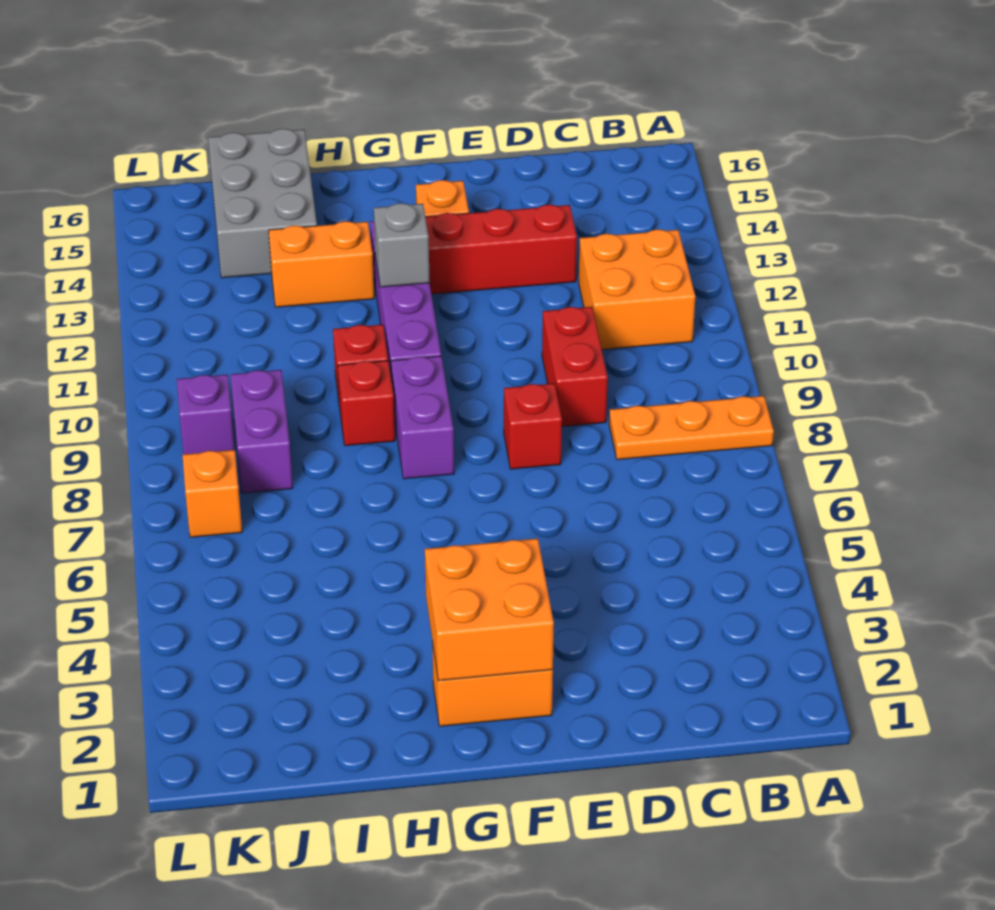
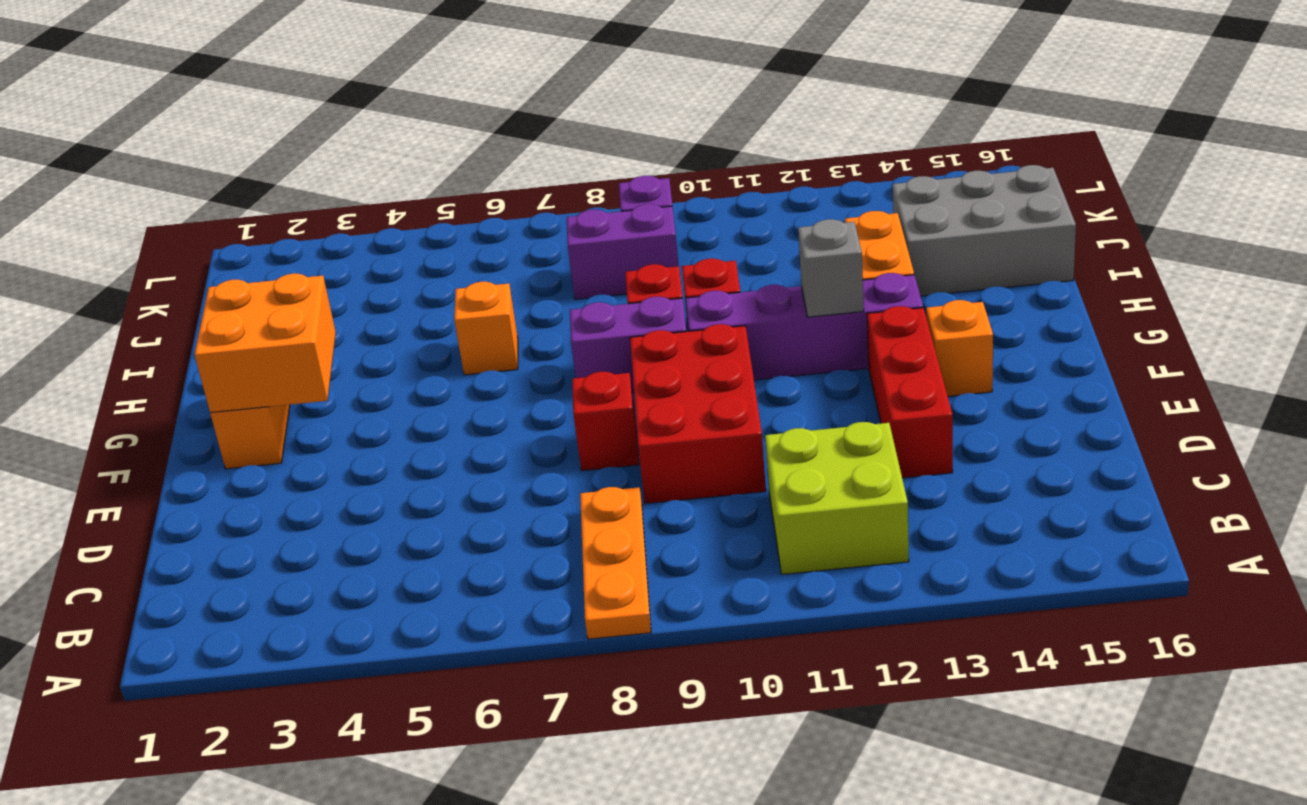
orange 2x2 brick [579,229,695,350] -> lime 2x2 brick [765,422,909,574]
red 1x2 brick [542,307,608,426] -> red 2x3 brick [630,324,766,504]
orange 1x1 brick [183,450,242,537] -> orange 1x1 brick moved to [454,282,518,375]

